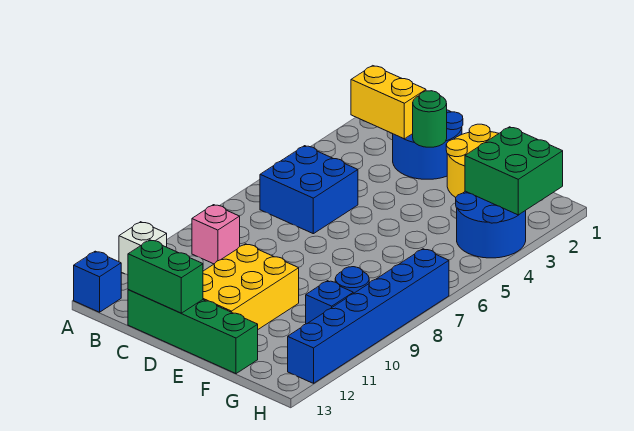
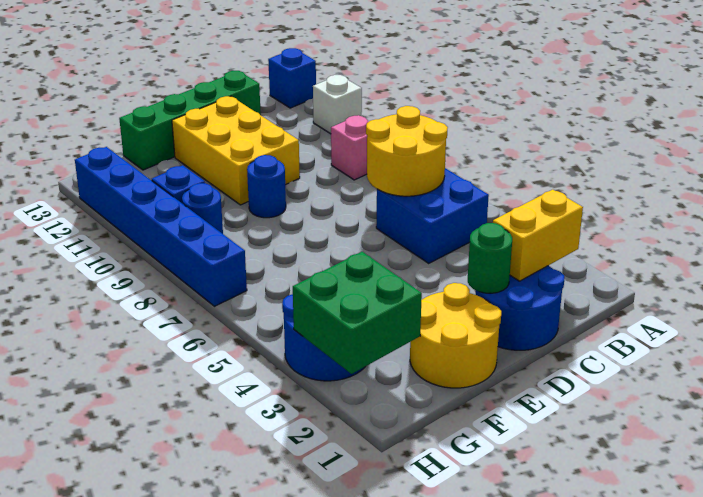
none -> yellow 2x2 round brick [366,106,448,196]
green 1x2 brick [128,240,203,313] -> none
none -> blue 1x1 round brick [247,155,286,218]

